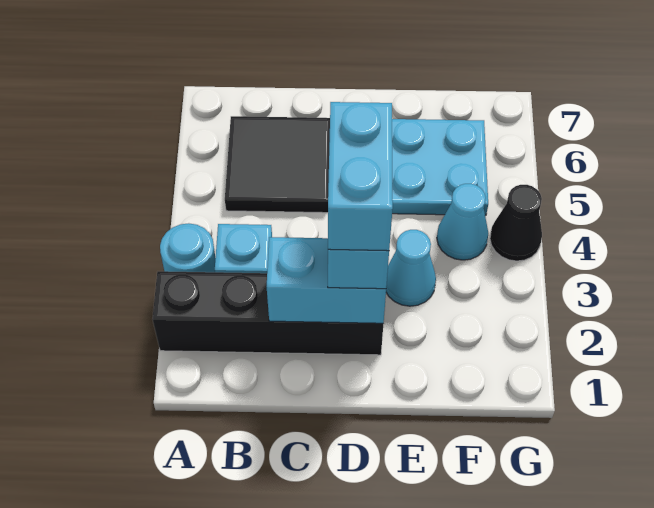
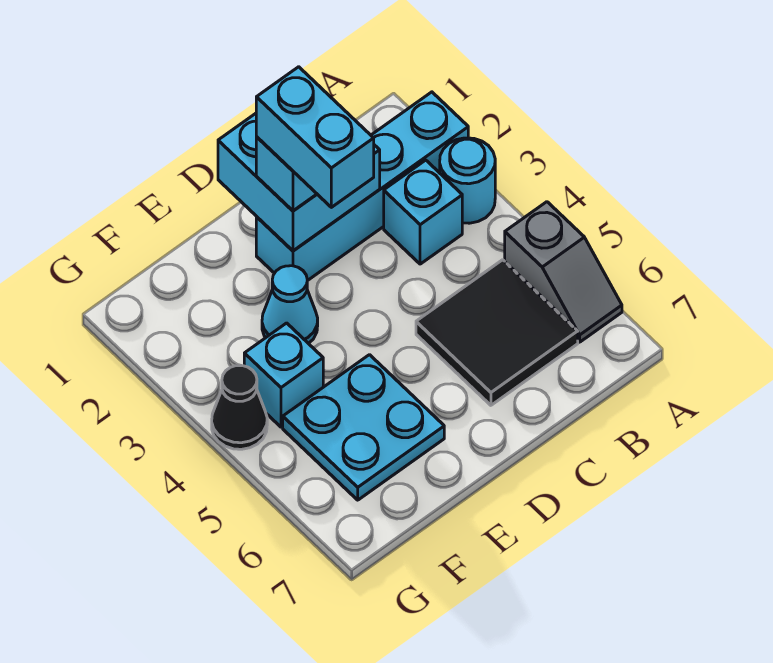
black 1x4 brick [153,271,383,355] -> cyan 1x4 brick [256,92,468,281]
none -> grey 1x2 slope [505,202,622,342]
cyan 1x2 brick [267,237,386,323] -> cyan 2x2 brick [218,113,380,251]
cyan 1x1 cone [437,184,488,260] -> cyan 1x1 brick [244,323,323,427]

